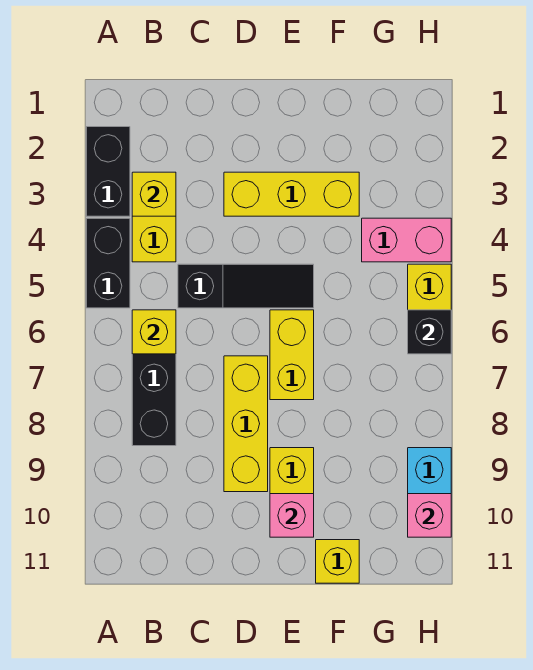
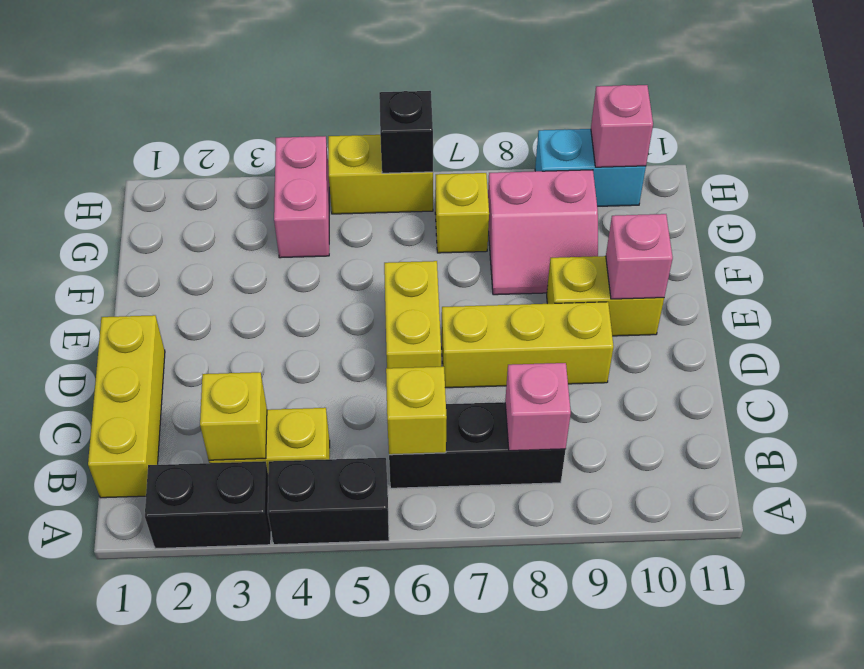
none -> pink 1x1 brick [505,363,571,451]
black 1x3 slope [178,264,314,308] -> none
yellow 1x3 brick [224,172,359,216] -> yellow 1x3 brick moved to [88,315,165,498]
yellow 1x2 brick [270,310,314,400] -> yellow 1x2 brick turned to [384,261,441,368]
none -> pink 2x2 slope [488,170,598,295]
yellow 1x1 brick [316,540,359,583] -> yellow 1x1 brick moved to [435,173,489,253]

